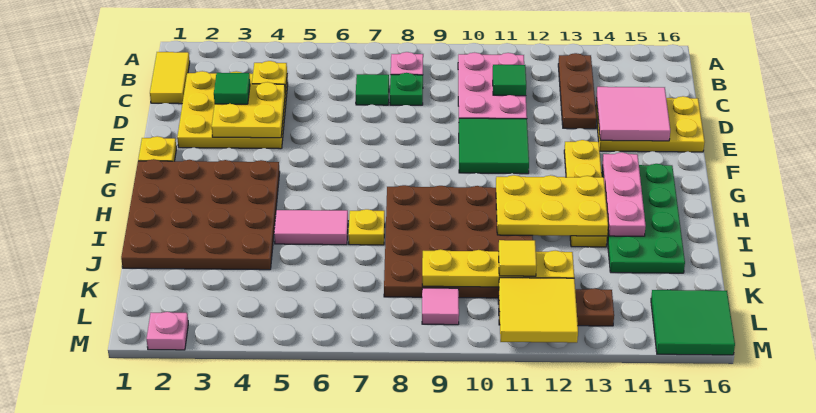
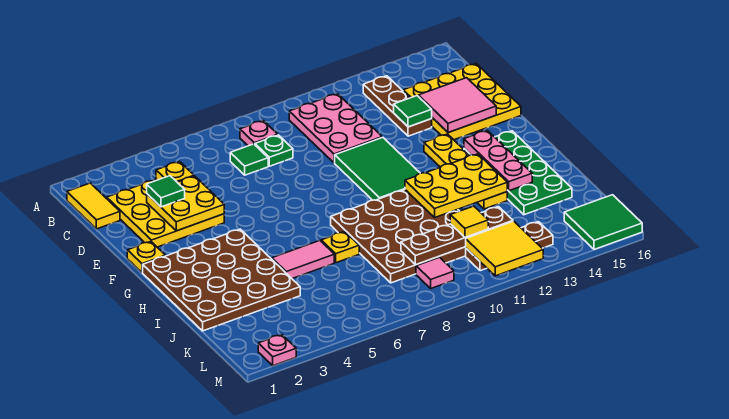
green 1x1 tile [493,65,526,96] -> green 1x1 tile moved to [394,96,432,127]
yellow 2x3 plate [596,96,705,152] -> yellow 3x3 plate [403,64,521,140]
green 2x2 tile [459,118,529,174] -> green 2x3 tile [335,137,420,200]
yellow 1x4 plate [422,249,574,287] -> brown 1x4 plate [401,207,513,265]

